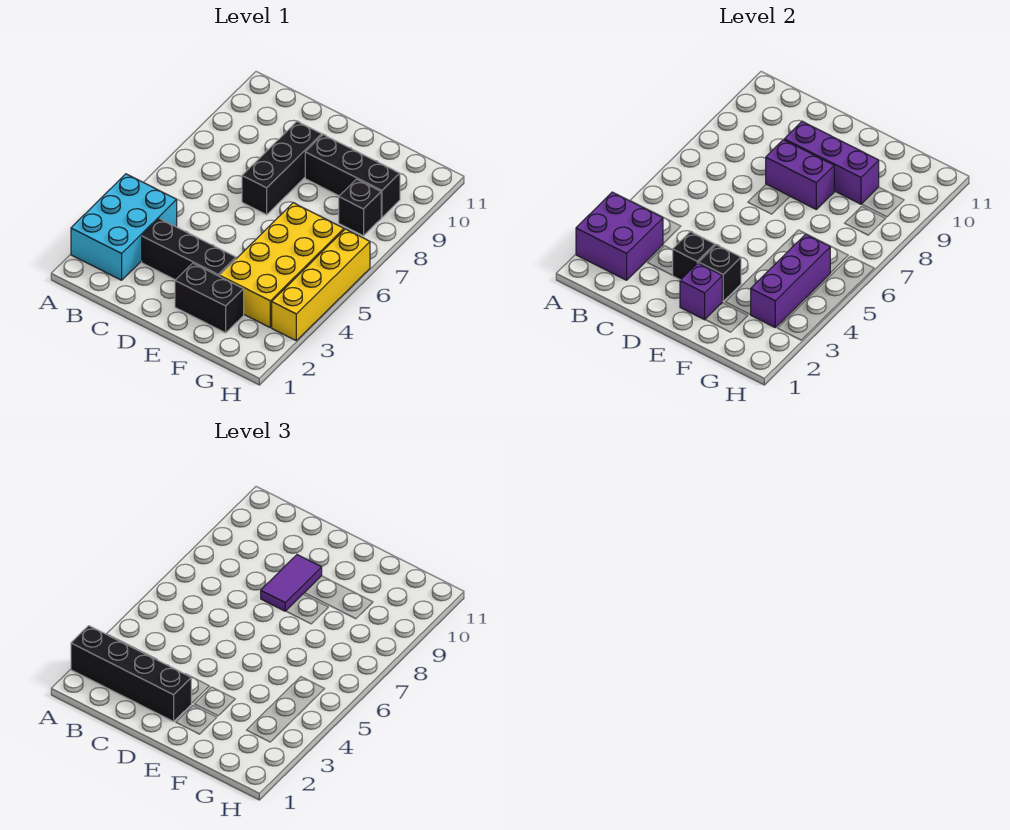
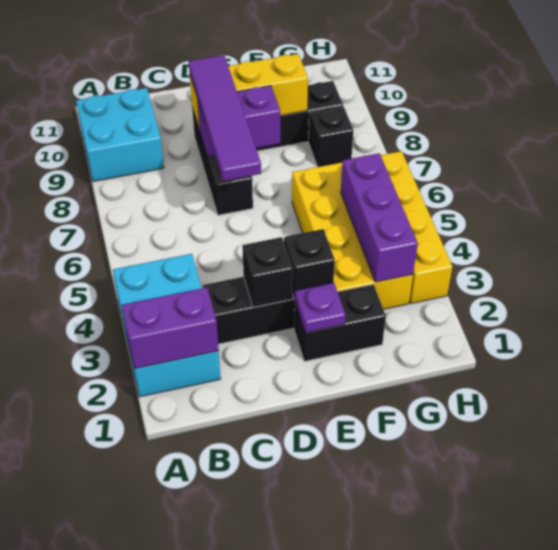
purple 2x2 brick [576,192,663,280] -> purple 1x2 brick [122,287,219,369]
black 1x4 brick [71,626,192,722] -> none
none -> cyan 2x2 brick [76,88,164,182]
purple 1x2 tile [261,555,322,611] -> purple 1x4 tile [189,55,261,181]
purple 1x3 brick [784,121,879,204] -> yellow 1x3 brick [190,54,308,130]
purple 1x1 brick [680,263,722,320] -> purple 1x1 plate [295,283,345,333]

